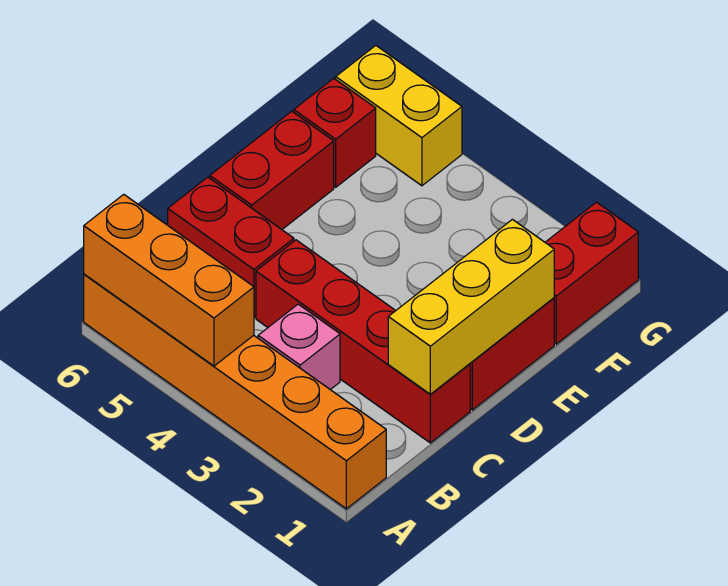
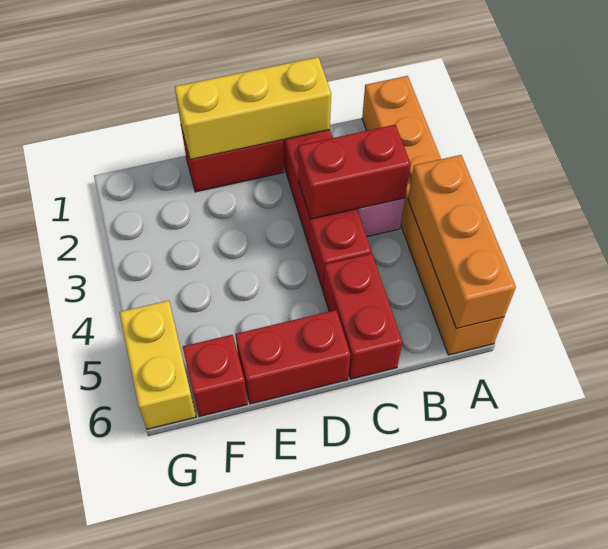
red 1x2 brick [545,202,638,344] -> red 1x2 brick moved to [298,125,411,219]

